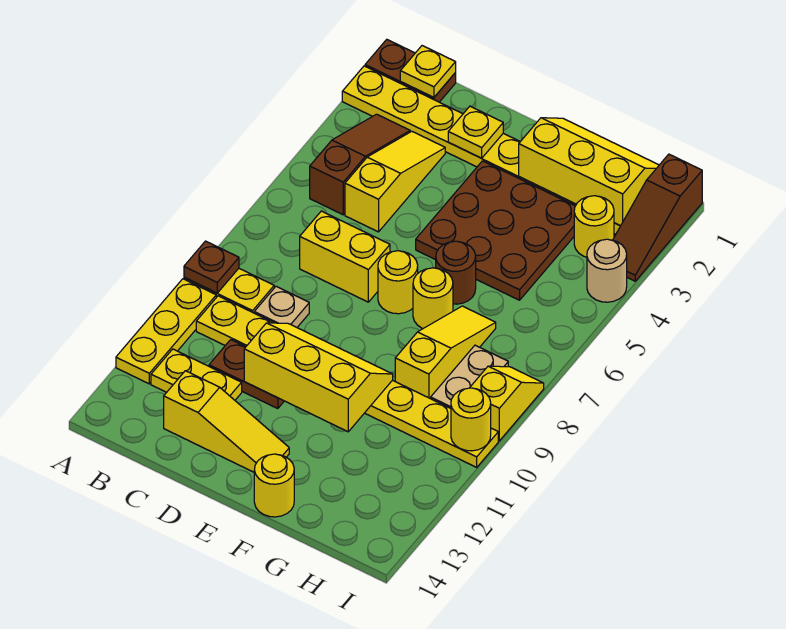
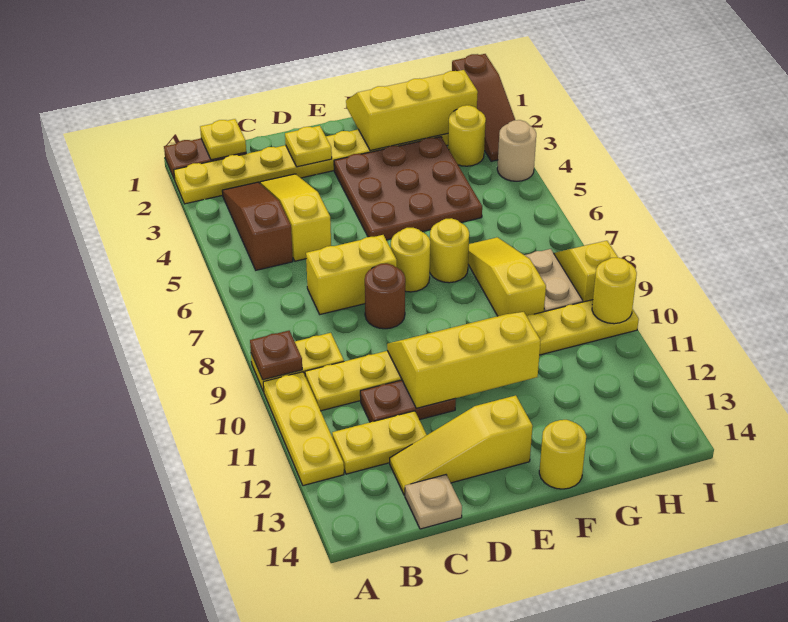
tan 1x1 plate [254,286,309,327] -> tan 1x1 plate moved to [405,475,462,529]
yellow 1x3 slope [164,371,289,472] -> yellow 1x3 slope turned to [390,395,533,495]
brown 1x1 round brick [436,241,476,304] -> brown 1x1 round brick moved to [365,263,405,329]

